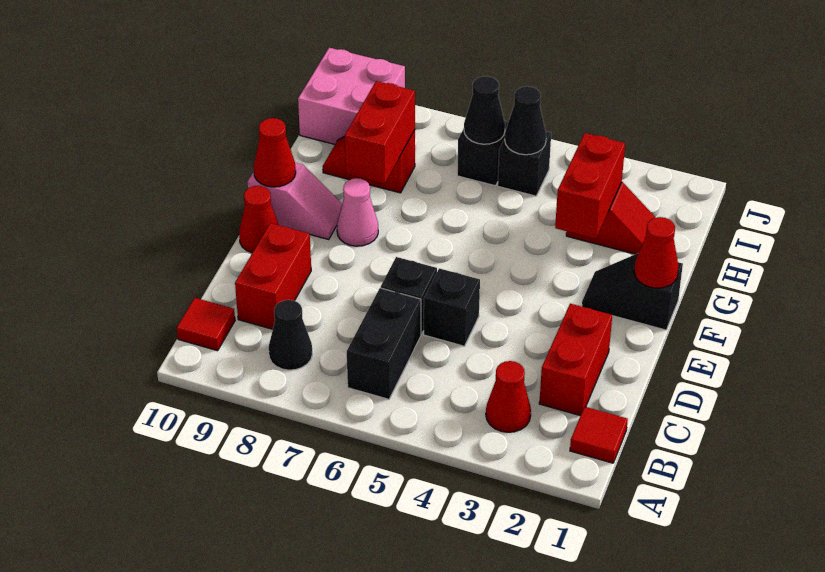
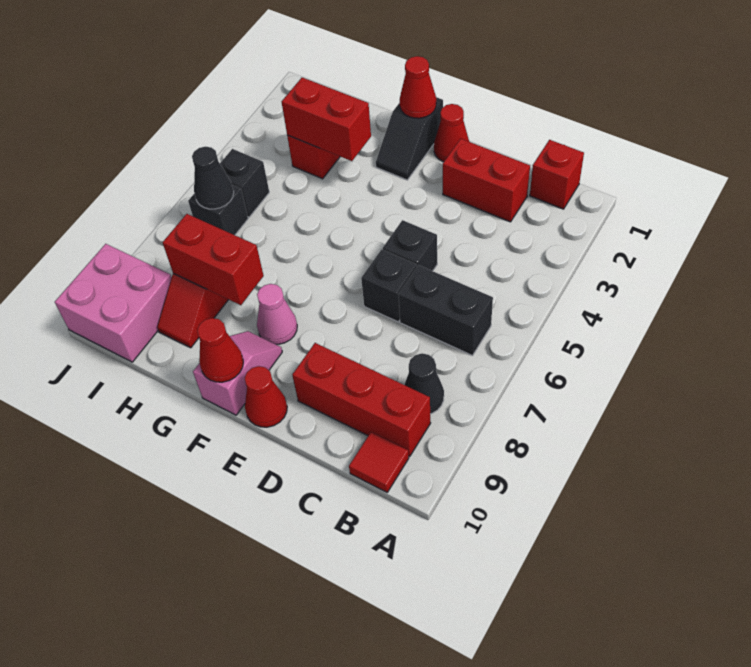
red 1x1 tile [570,407,628,463] -> red 1x1 brick [530,140,584,209]
red 1x1 cone [486,361,531,432] -> red 1x1 cone moved to [434,104,469,162]
red 1x2 brick [235,223,311,329] -> red 1x3 brick [292,343,431,456]
black 1x1 cone [505,86,546,155] -> none

